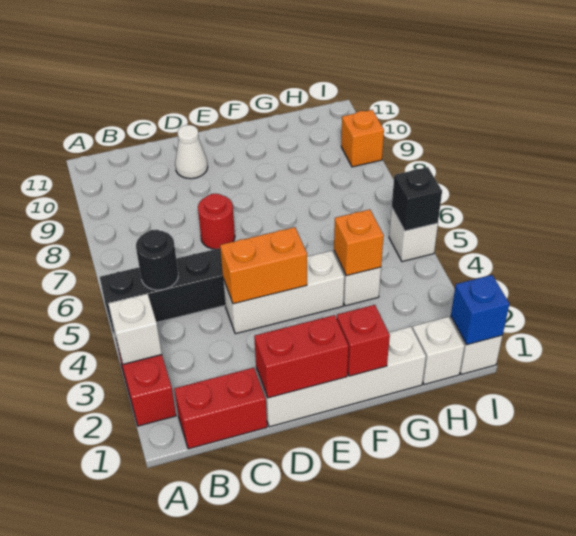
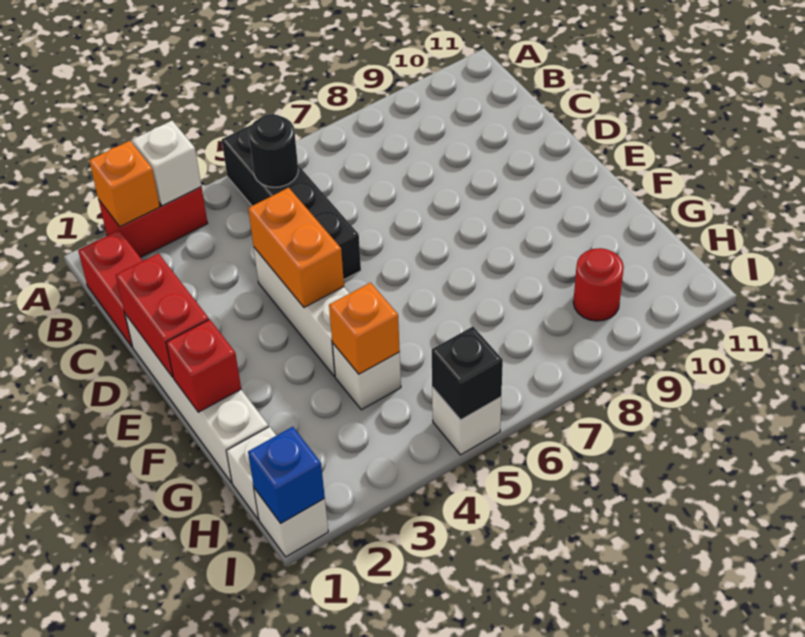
red 1x1 round brick [198,194,235,249] -> red 1x1 round brick moved to [573,248,624,321]
white 1x1 cone [175,125,208,179] -> none
orange 1x1 brick [341,110,384,167] -> orange 1x1 brick moved to [89,141,160,227]

